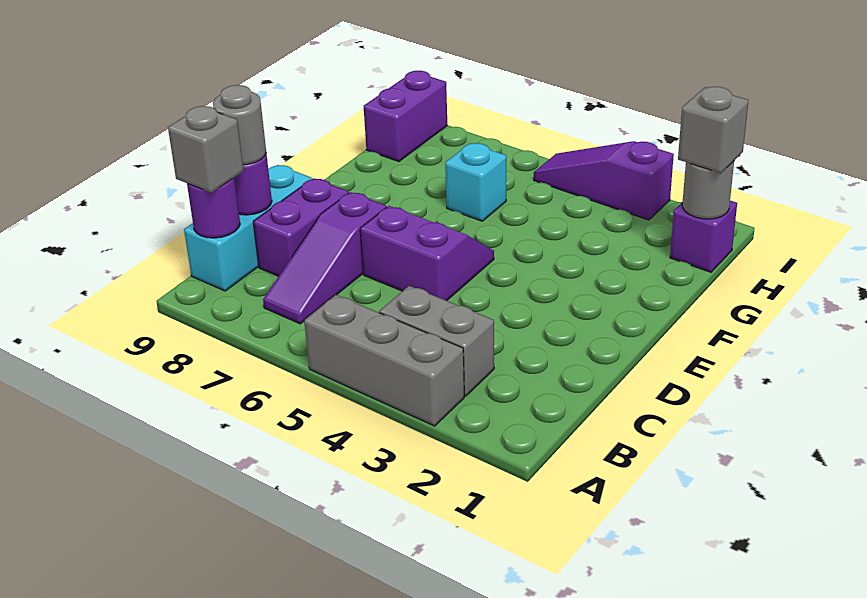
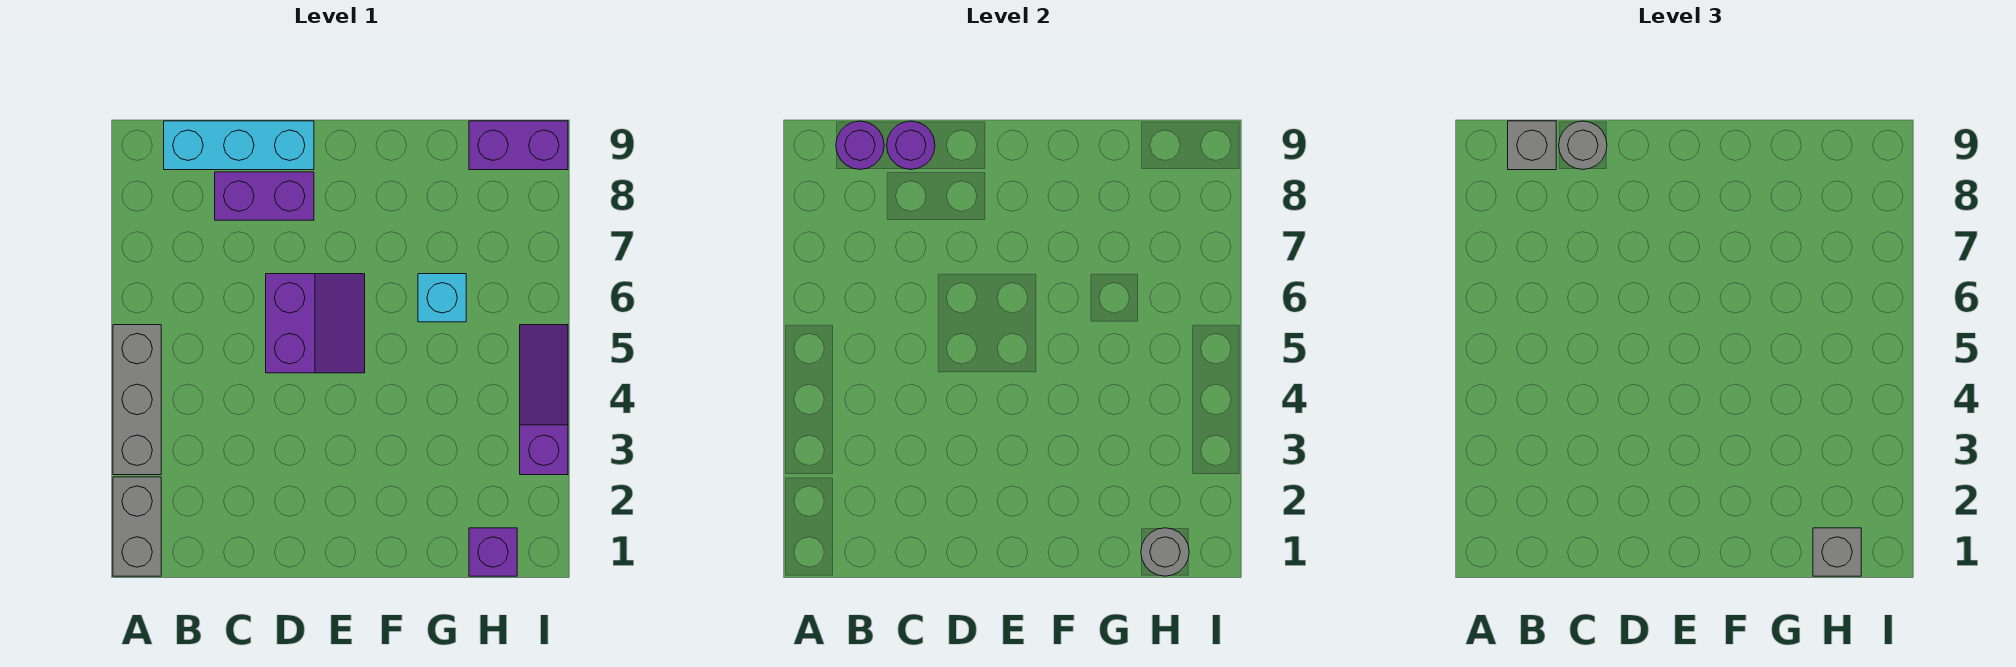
grey 1x2 brick [379,286,494,396] -> grey 1x2 brick moved to [113,477,161,576]
purple 1x3 slope [263,192,387,324] -> none

